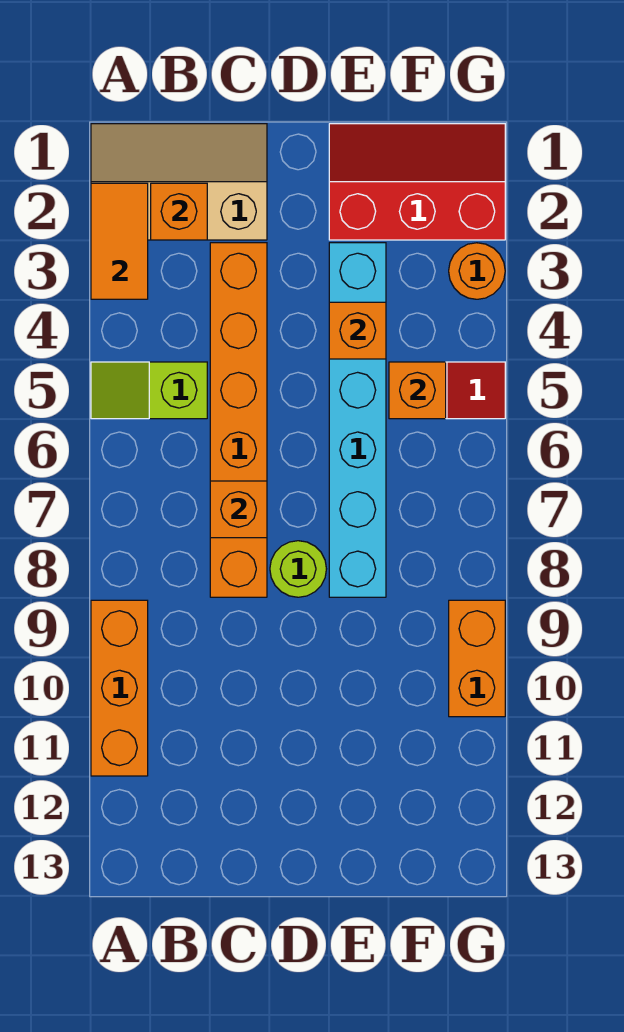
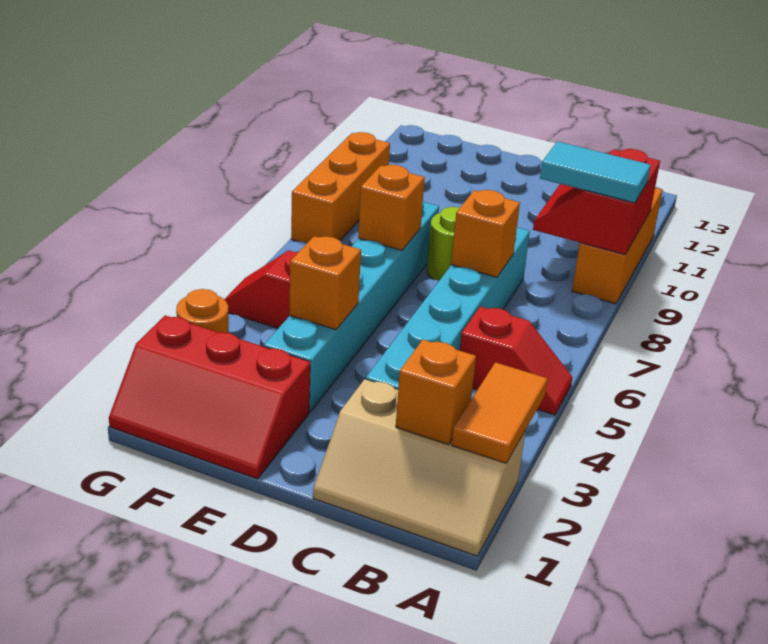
lime 1x2 slope [91,362,207,419] -> red 1x2 slope [460,307,572,415]
none -> red 2x2 slope [533,149,660,255]
none -> cyan 1x2 tile [540,141,651,203]
orange 1x6 brick [210,243,267,597] -> cyan 1x6 brick [366,227,530,389]
orange 1x1 brick [389,362,446,419] -> orange 1x1 brick moved to [358,165,425,250]
orange 1x2 brick [449,600,505,717] -> orange 1x3 brick [291,132,390,243]

